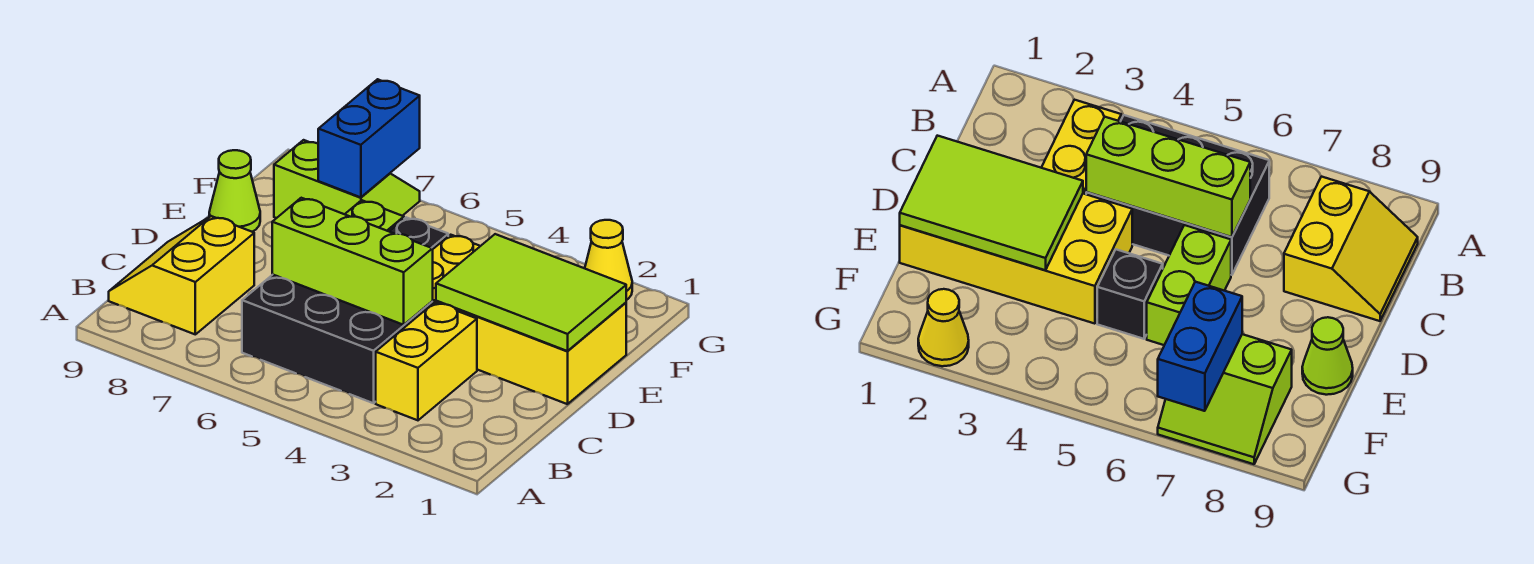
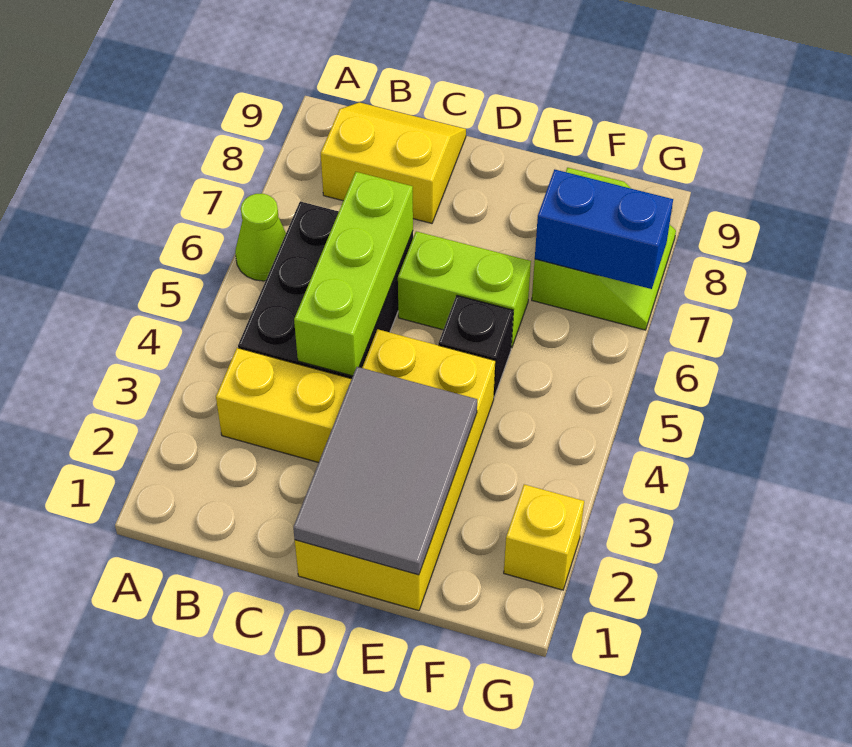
lime 2x3 tile [436,234,626,351] -> grey 2x3 tile [293,367,477,575]
lime 1x1 cone [209,150,260,232] -> lime 1x1 cone moved to [235,194,286,281]
yellow 1x1 cone [585,220,632,300] -> yellow 1x1 brick [504,484,584,590]

